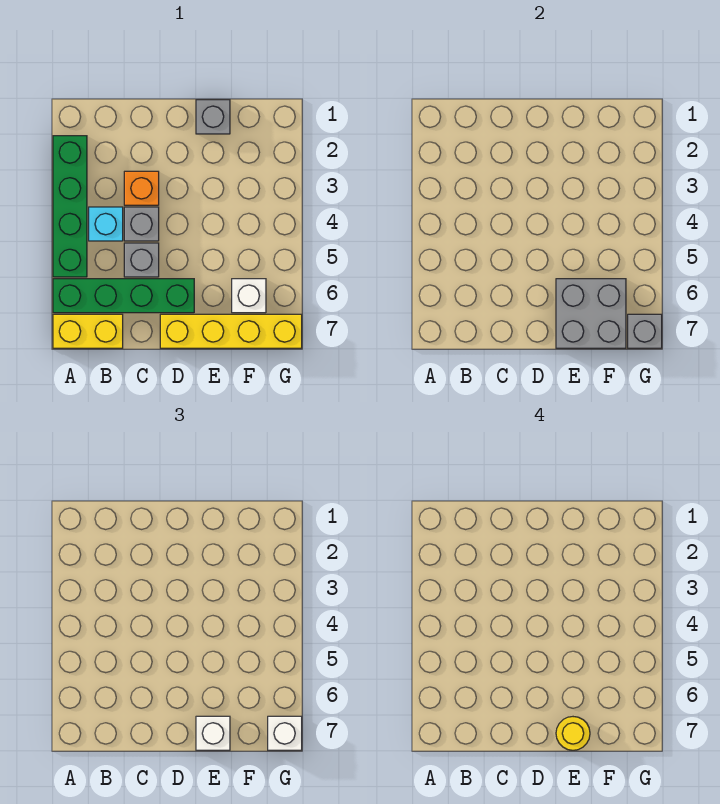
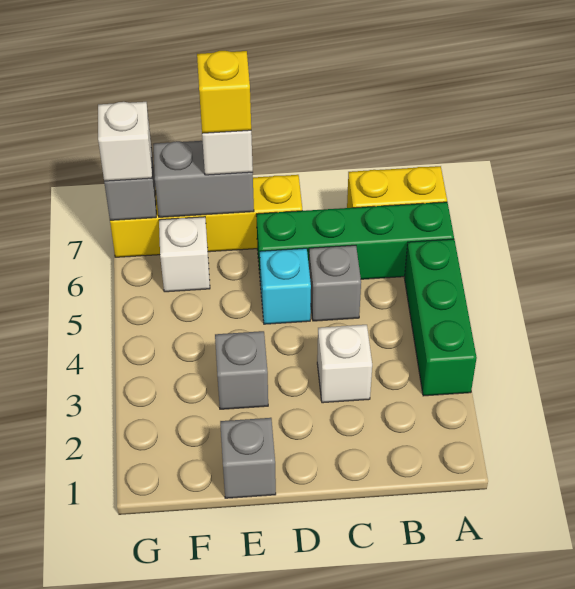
green 1x4 brick [53,136,87,277] -> green 1x3 brick [404,239,477,396]
cyan 1x1 brick [89,207,123,241] -> cyan 1x1 brick moved to [260,248,311,324]
orange 1x1 brick [124,171,159,205] -> white 1x1 brick [317,325,372,403]
grey 1x1 brick [124,207,159,241] -> grey 1x1 brick moved to [215,331,268,409]
grey 2x2 brick [556,279,626,348] -> grey 1x2 brick [153,141,254,217]
yellow 1x1 round brick [556,717,590,750] -> yellow 1x1 brick [197,51,251,133]

